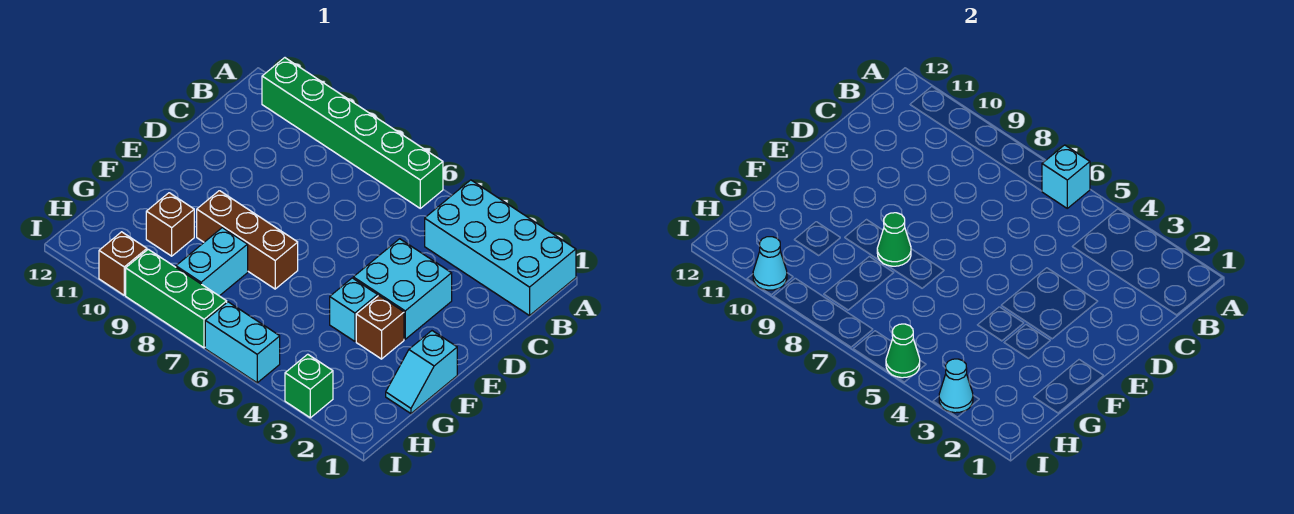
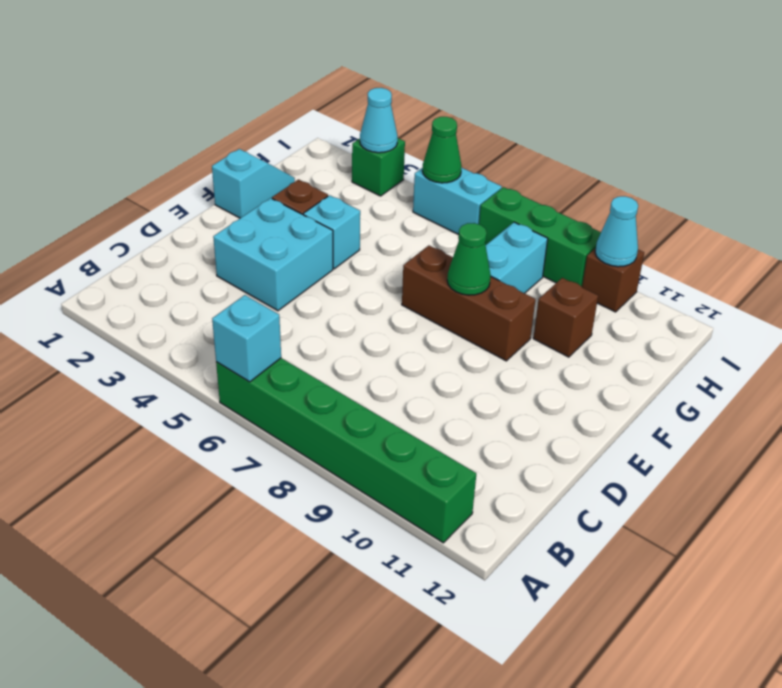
cyan 2x4 brick [425,180,576,316] -> none

